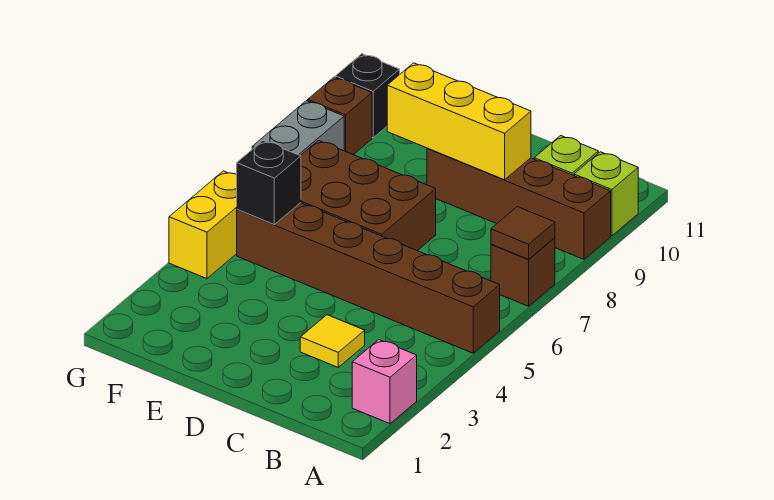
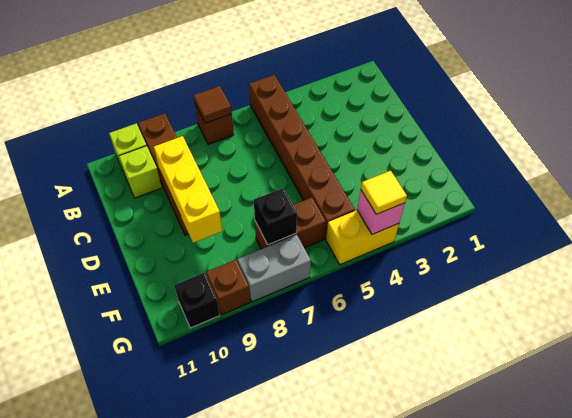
pink 1x1 brick [352,340,417,424] -> pink 1x1 brick moved to [357,191,405,234]
yellow 1x1 tile [300,315,365,367] -> yellow 1x1 tile moved to [361,171,407,214]
brown 2x3 brick [301,141,436,251] -> brown 1x2 brick [255,197,326,249]
black 1x1 brick [237,141,301,224] -> black 1x1 brick moved to [254,188,297,245]

